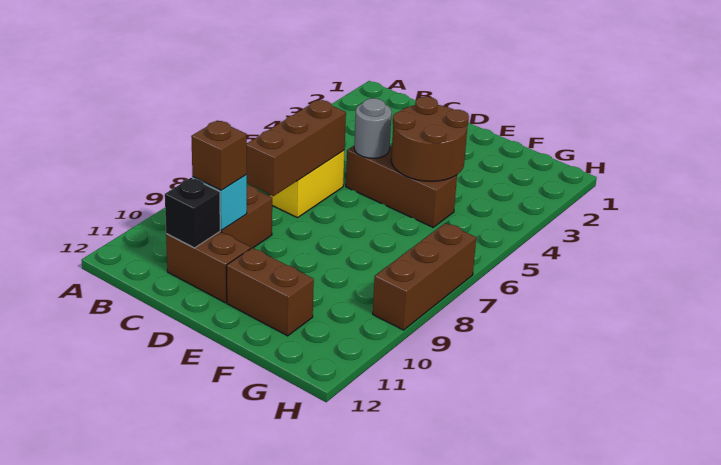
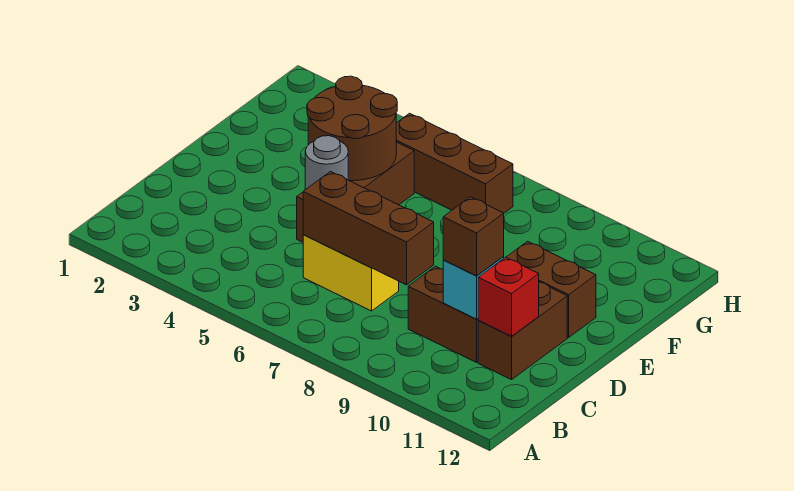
black 1x1 brick [165,178,220,248] -> red 1x1 brick [478,257,539,336]
brown 1x2 brick [227,248,314,336] -> brown 1x2 brick turned to [506,241,596,337]
brown 1x3 brick [373,223,476,330] -> brown 1x3 brick moved to [396,113,513,213]

